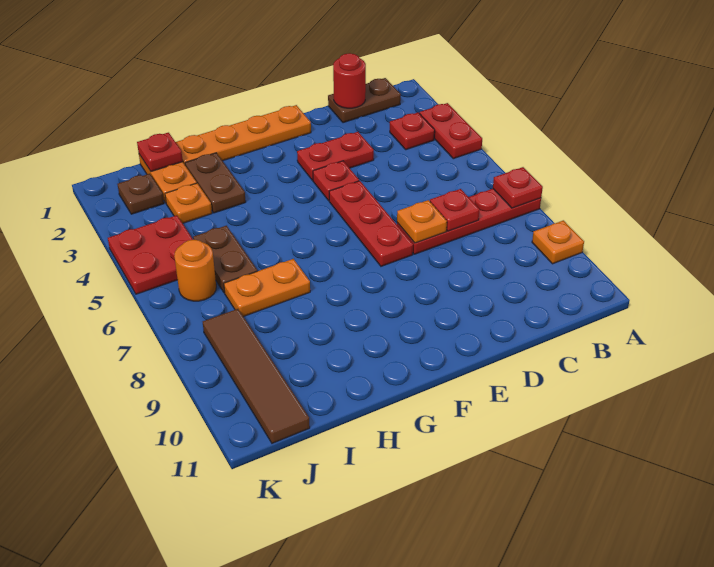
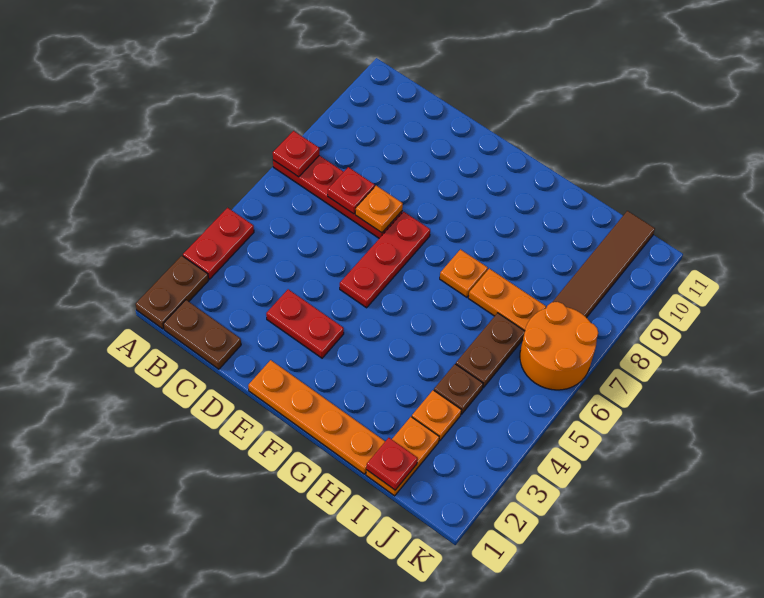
orange 1x1 plate [532,220,584,264] -> orange 1x1 plate moved to [440,249,488,297]
red 1x1 plate [390,113,435,150] -> none
red 1x1 round brick [333,53,366,108] -> none
red 1x1 plate [313,161,359,201] -> none
brown 1x2 plate [185,153,246,213] -> brown 1x2 plate moved to [136,256,209,329]
brown 1x1 plate [117,174,164,214] -> brown 1x1 plate moved to [434,364,483,414]
red 2x2 plate [108,215,193,294] -> none
orange 1x1 round brick [174,240,216,301] -> orange 2x2 round brick [520,302,598,390]

